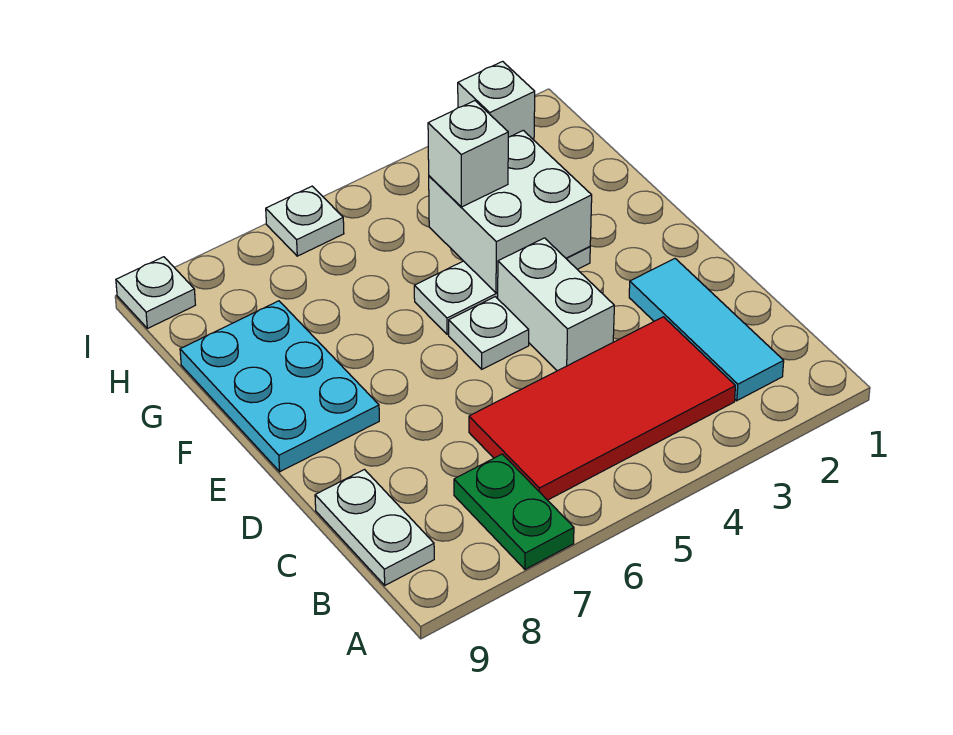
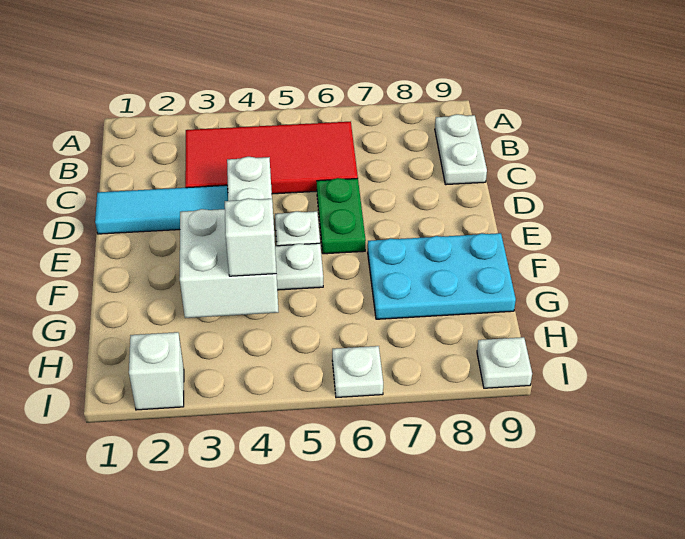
green 1x2 plate [454,454,574,569] -> green 1x2 plate moved to [317,178,366,254]
cyan 1x3 tile [629,259,784,401] -> cyan 1x3 tile turned to [95,185,228,234]
cyan 2x3 plate [180,301,379,472] -> cyan 2x3 plate turned to [368,233,516,319]

